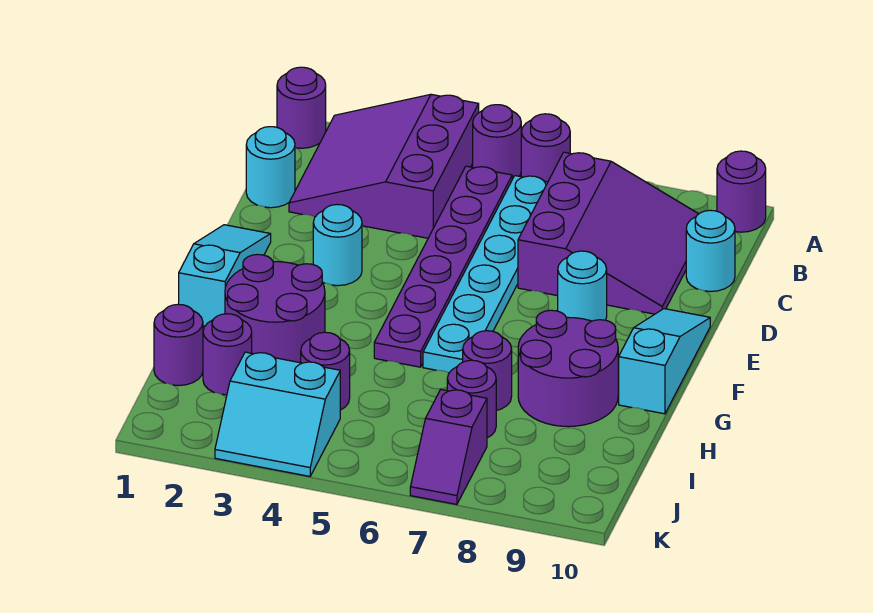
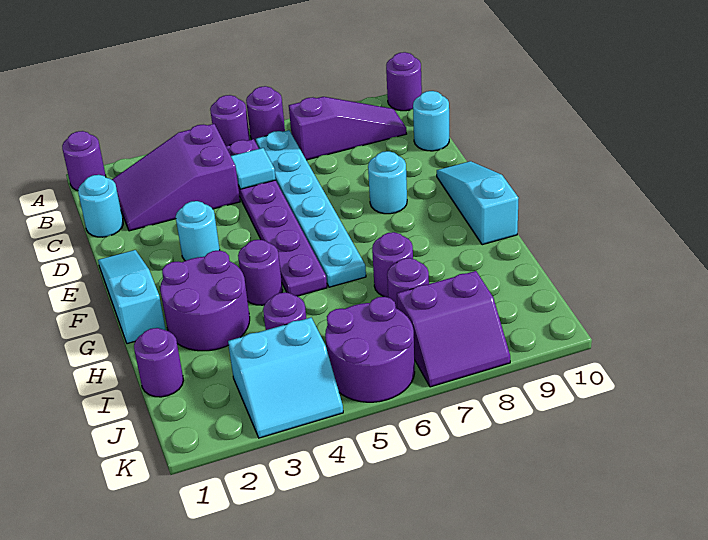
purple 3x3 slope [289,94,479,238] -> purple 2x3 slope [112,124,240,231]
purple 3x3 slope [518,152,698,314] -> purple 1x3 slope [289,97,406,160]
none -> cyan 1x1 tile [231,148,276,189]
purple 2x2 round brick [518,310,618,427] -> purple 2x2 round brick moved to [325,297,415,402]
purple 1x1 round brick [203,314,252,395] -> purple 1x1 round brick moved to [238,240,283,305]
purple 1x2 slope [410,390,487,504] -> purple 2x2 slope [397,271,510,387]

